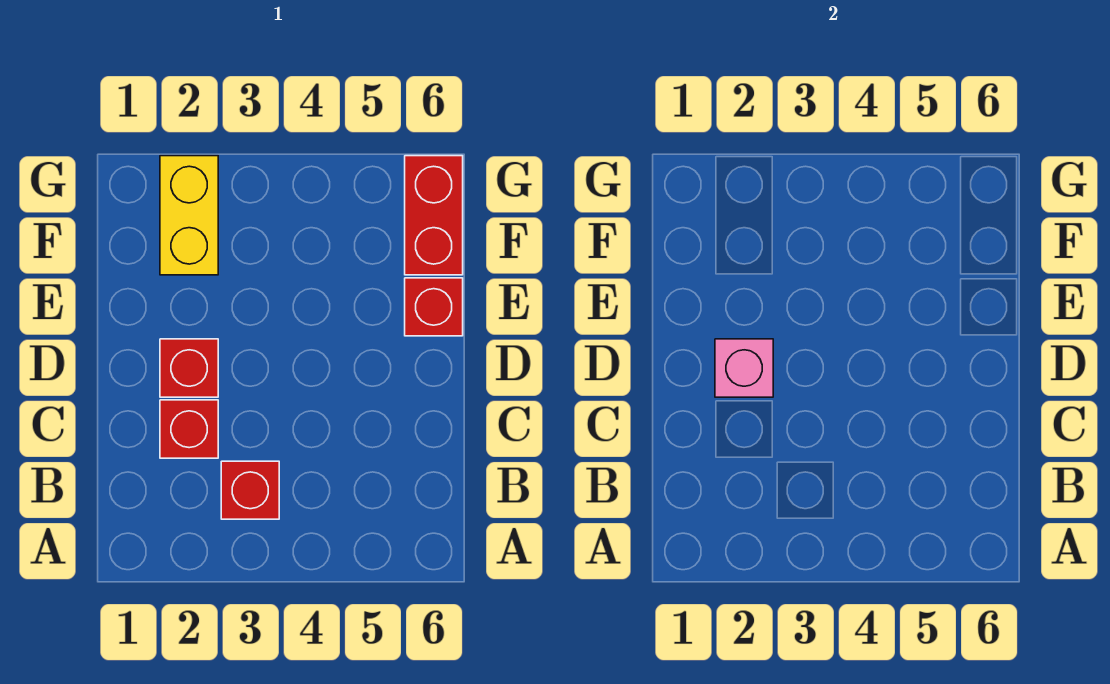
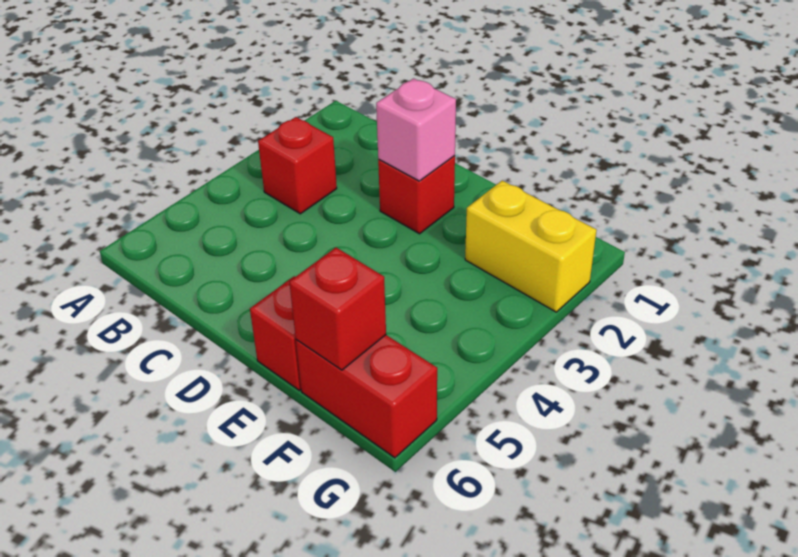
red 1x1 brick [160,400,218,458] -> red 1x1 brick moved to [289,248,386,370]

